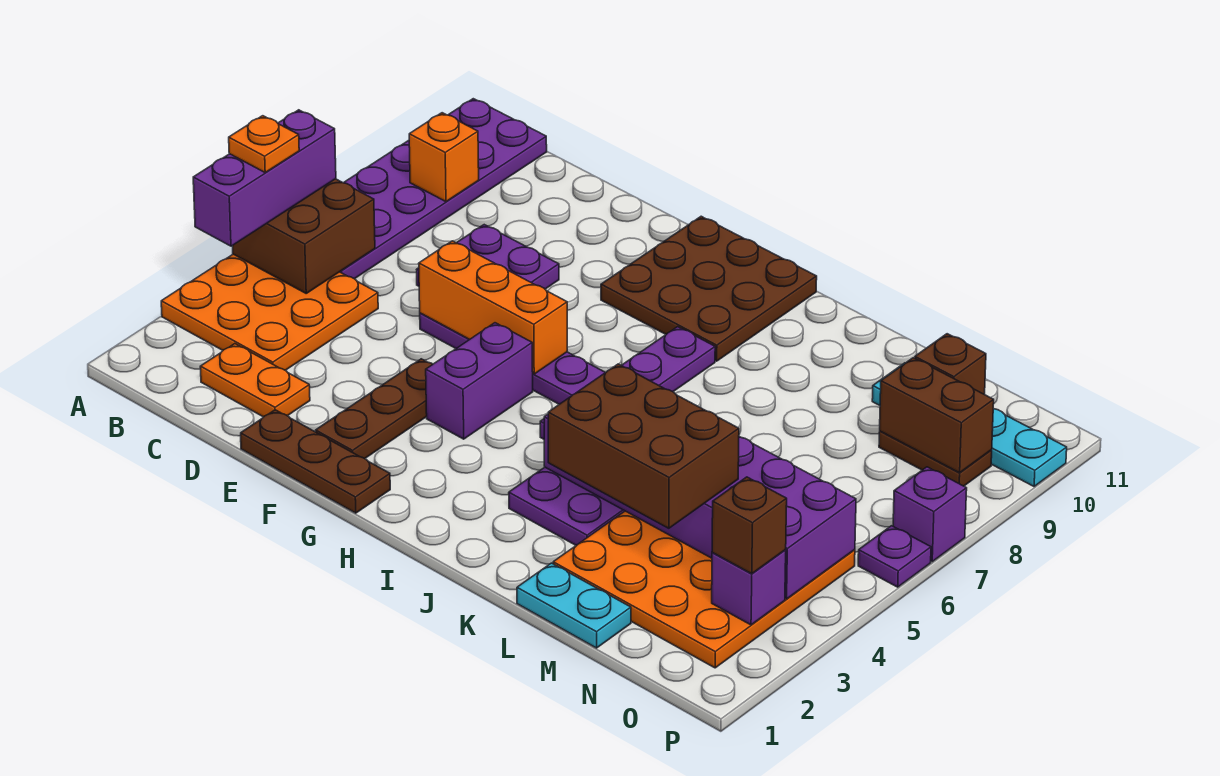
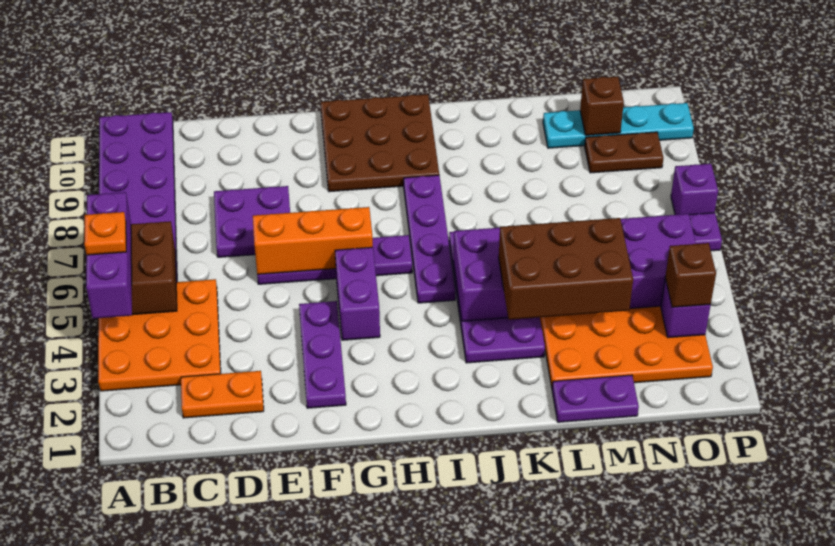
orange 1x1 brick [409,113,479,202] -> none
brown 1x3 plate [241,410,390,513] -> none
brown 1x3 plate [316,359,433,459] -> purple 1x3 plate [299,301,346,408]
cyan 1x2 plate [517,563,631,648] -> purple 1x2 plate [552,375,639,422]
brown 1x2 brick [880,358,994,473] -> none

